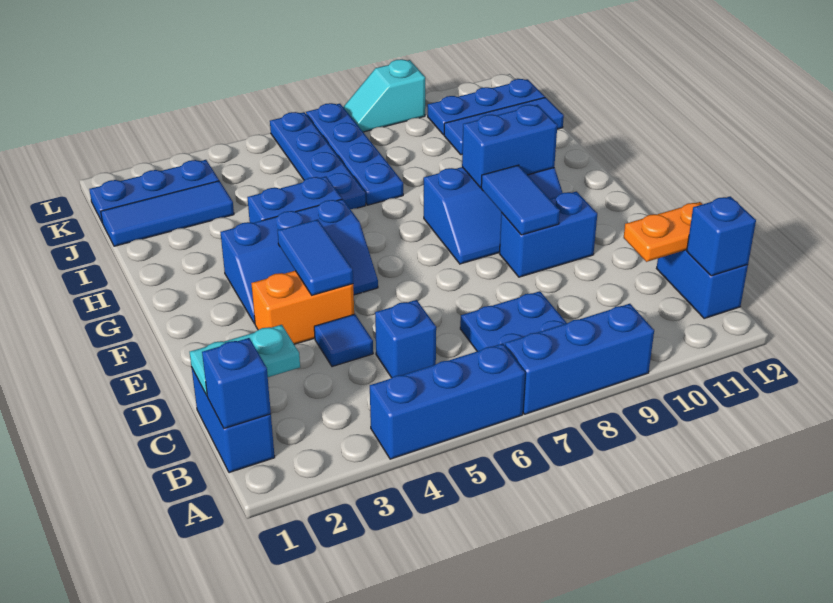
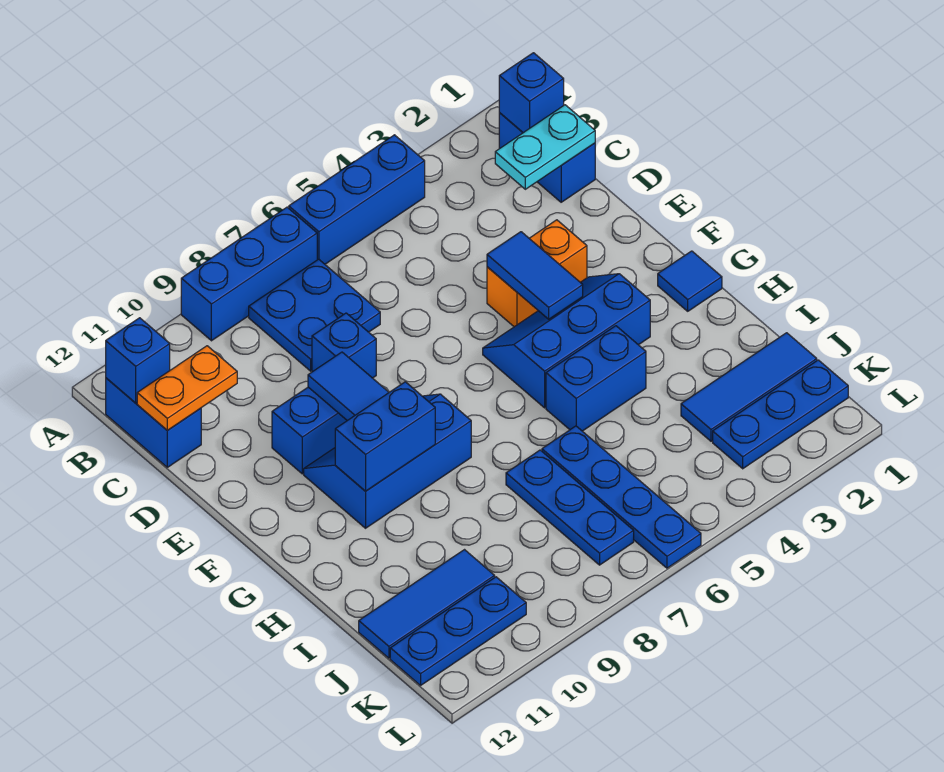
blue 1x1 brick [375,300,436,378] -> blue 1x1 brick moved to [312,313,376,378]
blue 1x1 tile [314,314,373,367] -> blue 1x1 tile moved to [658,251,722,311]
blue 1x4 plate [306,103,403,205] -> blue 1x3 plate [506,450,634,565]
cyan 1x2 slope [343,59,425,132] -> none

